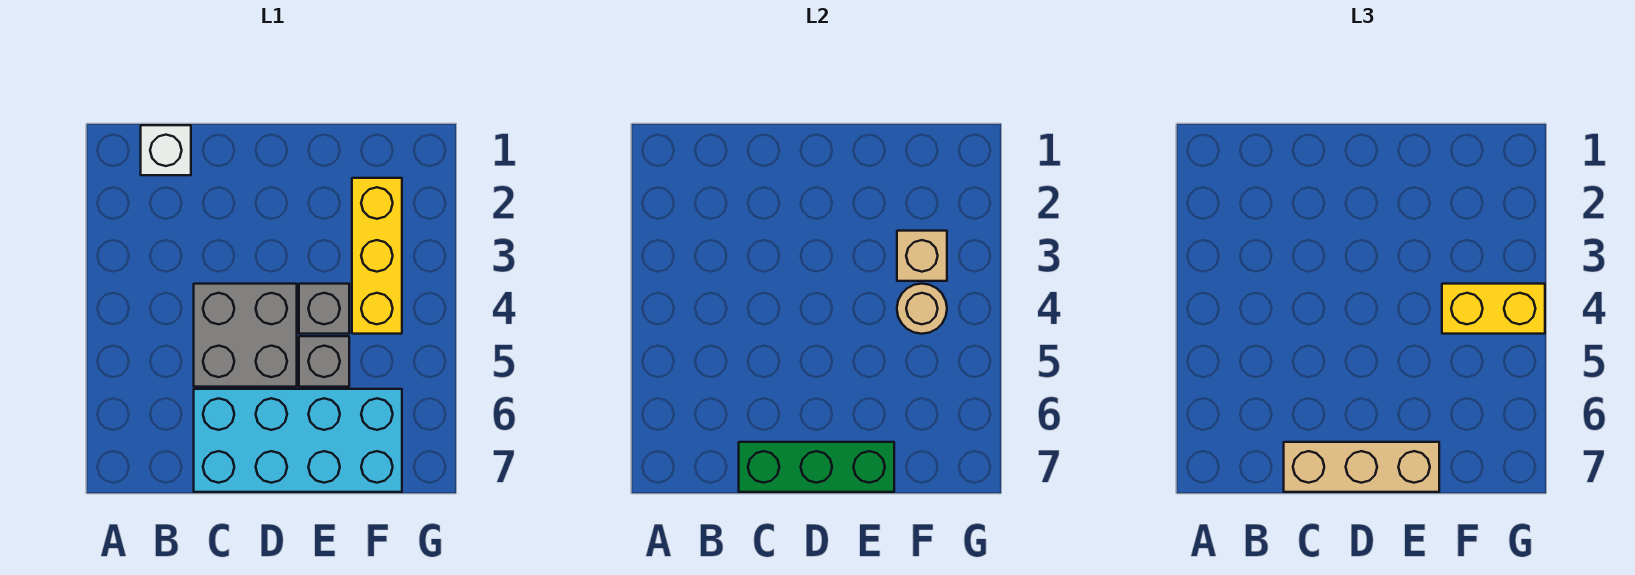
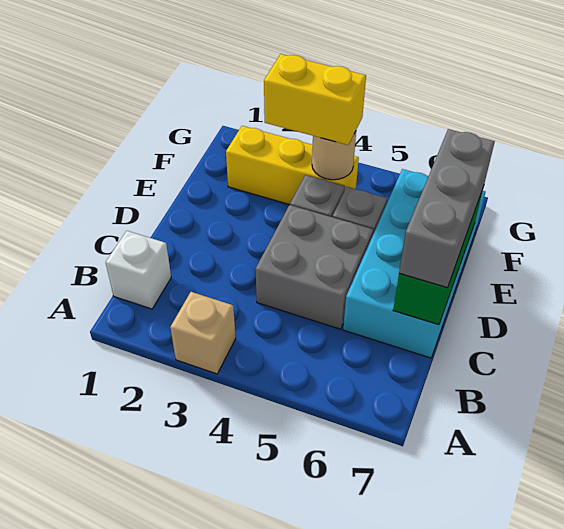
tan 1x3 brick [1284,442,1439,492] -> grey 1x3 brick [399,129,495,288]
tan 1x1 brick [897,231,947,281] -> tan 1x1 brick moved to [170,292,236,374]
yellow 1x2 brick [1442,284,1545,334] -> yellow 1x2 brick turned to [264,54,366,145]

